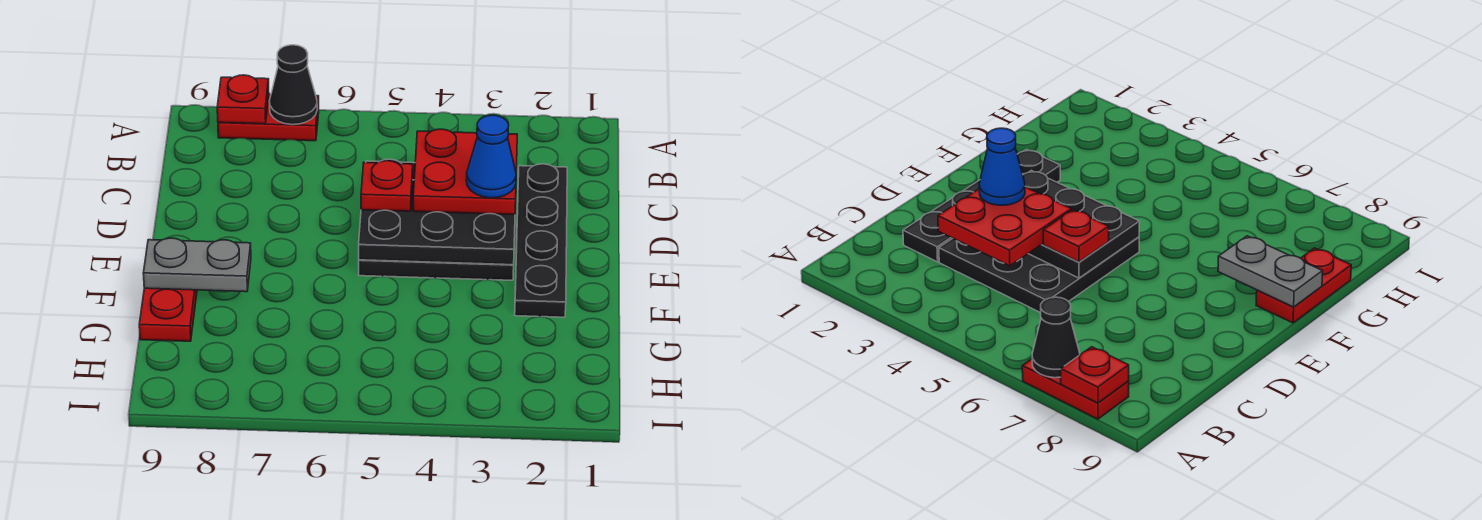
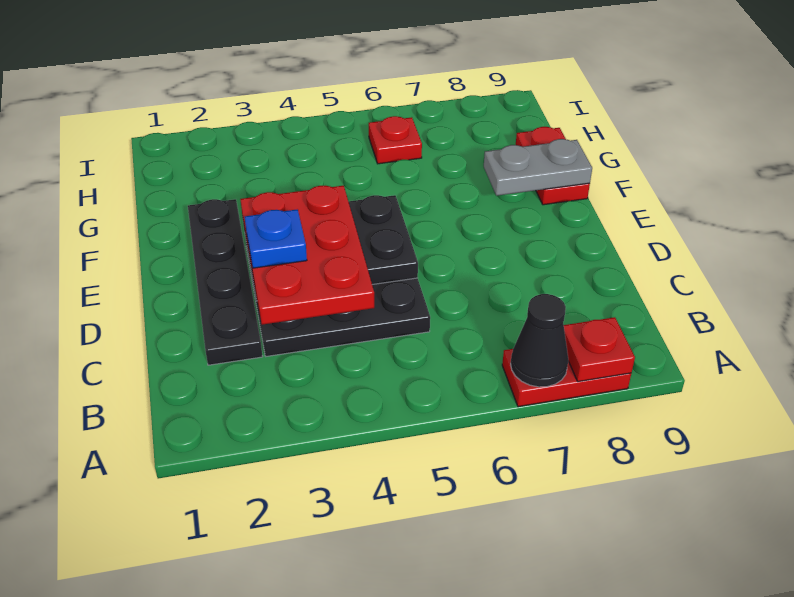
red 2x2 plate [413,129,517,215] -> red 2x3 plate [240,186,374,325]
blue 1x1 cone [466,115,516,198] -> blue 1x1 plate [245,209,307,268]
red 1x1 plate [361,161,413,211] -> red 1x1 plate moved to [369,116,422,164]

